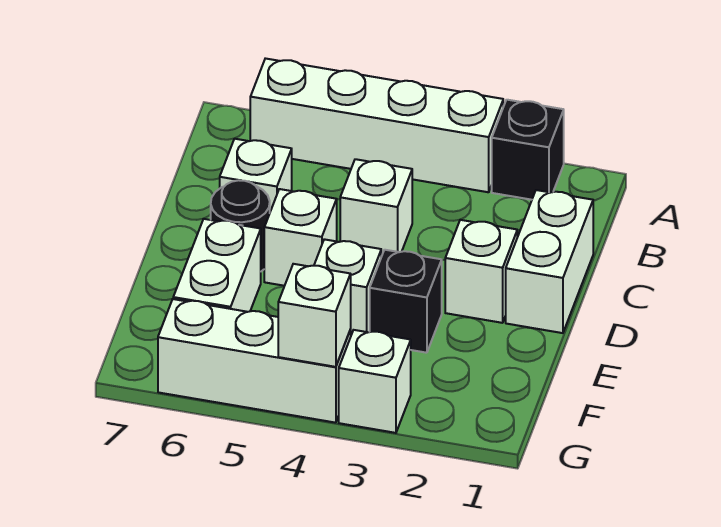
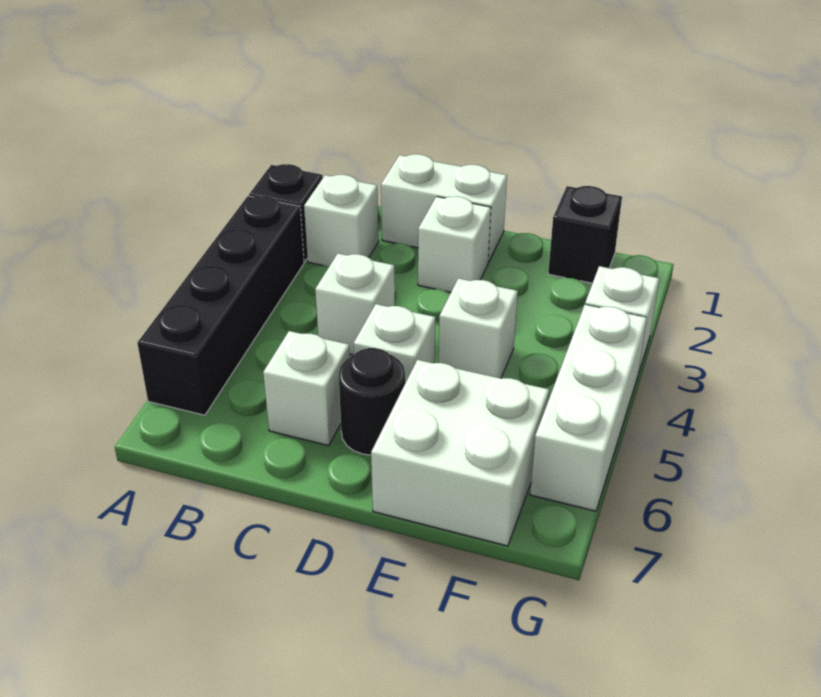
white 1x4 brick [250,58,503,192] -> black 1x4 brick [137,196,304,415]
black 1x1 brick [370,250,442,353] -> black 1x1 brick moved to [548,186,622,283]
white 1x2 brick [173,219,261,312] -> white 2x2 brick [371,360,549,546]
white 1x1 brick [278,264,351,367] -> white 1x1 brick moved to [304,175,379,266]

